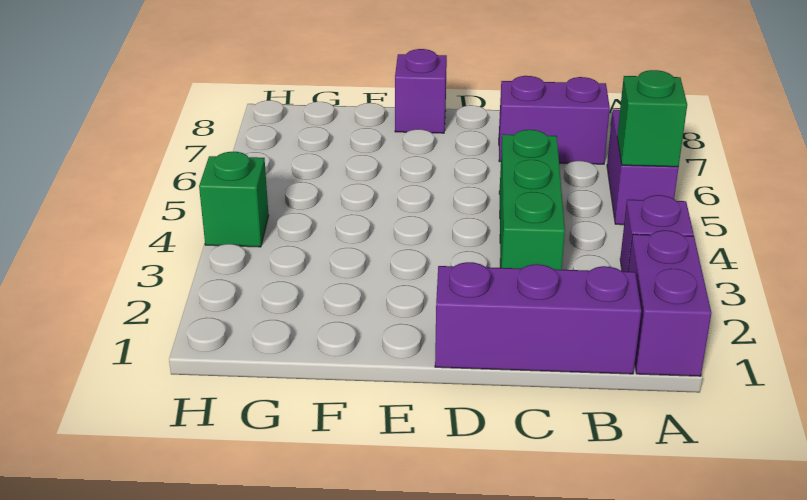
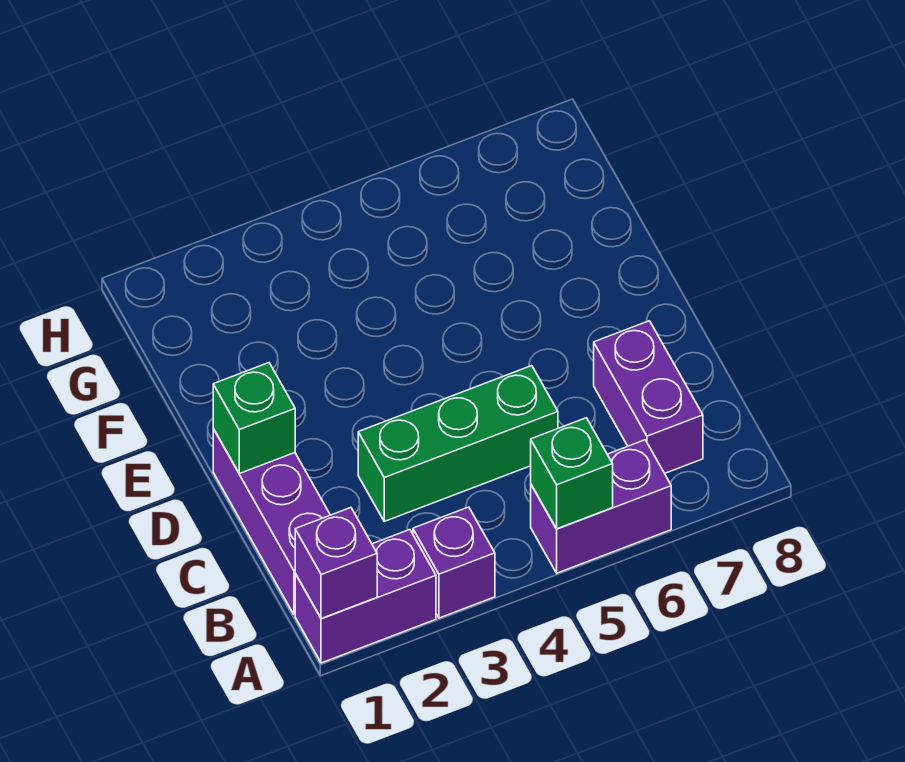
purple 1x1 brick [395,49,447,133] -> purple 1x1 brick moved to [295,508,377,619]
green 1x1 brick [199,152,269,247] -> green 1x1 brick moved to [213,363,295,474]

